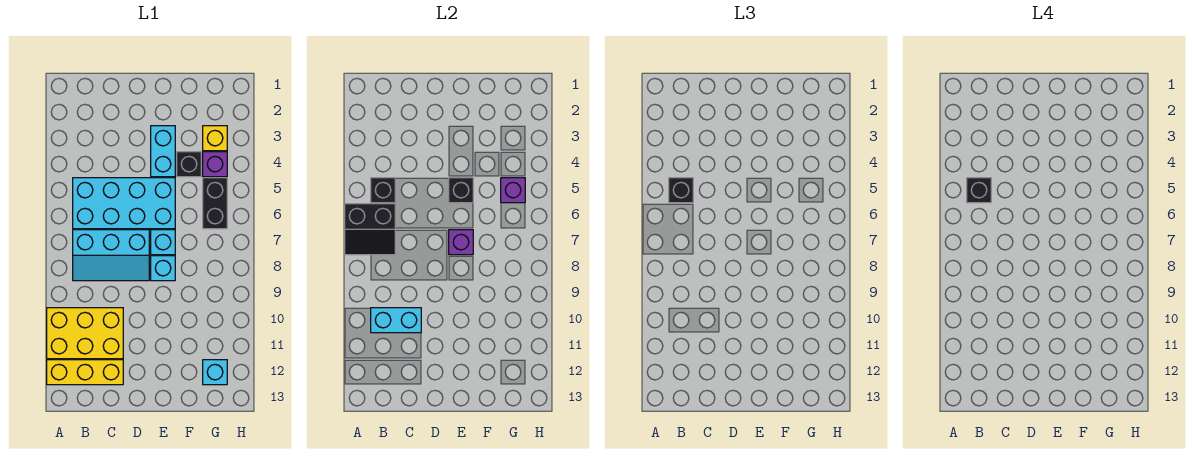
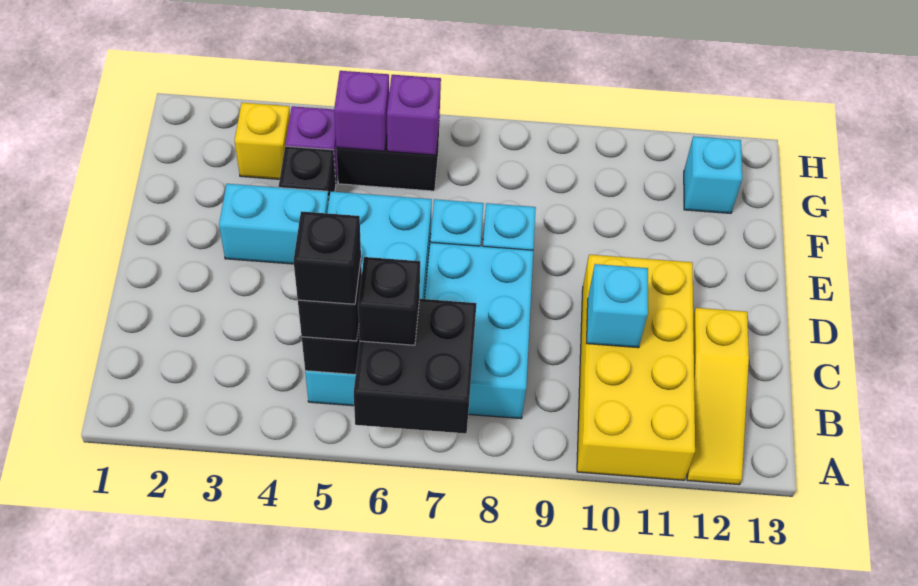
black 2x2 slope [345,204,395,255] -> black 2x2 brick [354,299,477,433]
yellow 2x3 brick [47,308,123,359] -> yellow 2x4 brick [577,255,695,480]
yellow 1x3 brick [47,360,123,385] -> yellow 1x3 slope [687,308,749,485]
cyan 2x3 slope [73,230,149,281] -> cyan 2x3 brick [425,242,533,419]
cyan 1x2 brick [371,308,421,333] -> cyan 1x1 brick [587,264,648,348]
black 1x1 brick [449,178,473,203] -> black 1x1 brick moved to [358,257,420,345]
purple 1x1 brick [449,230,473,255] -> purple 1x1 brick moved to [387,75,441,155]

